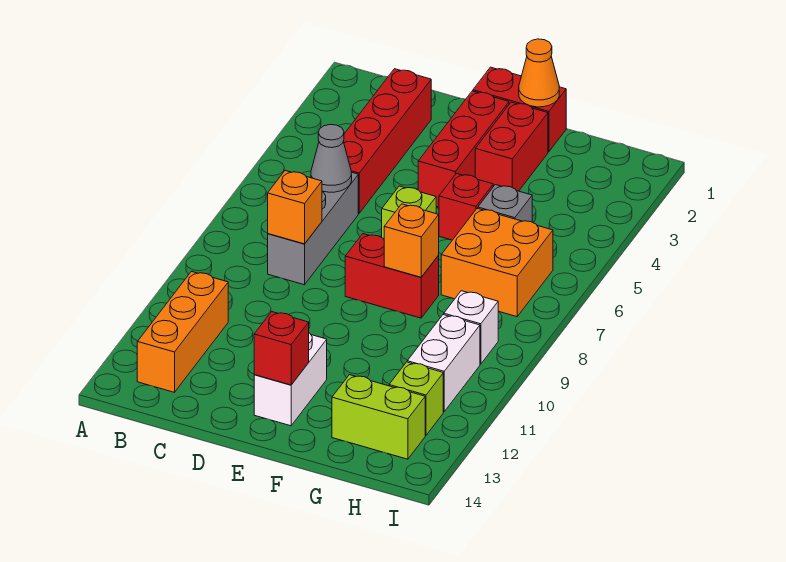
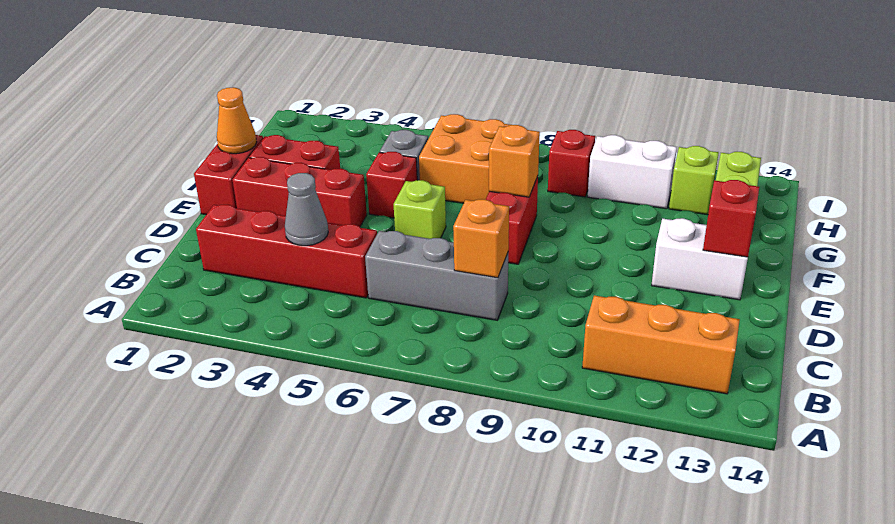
grey 1x1 cone [311,124,352,192] -> grey 1x1 cone moved to [285,173,328,246]
white 1x1 brick [444,291,498,364] -> red 1x1 brick [548,130,595,197]

